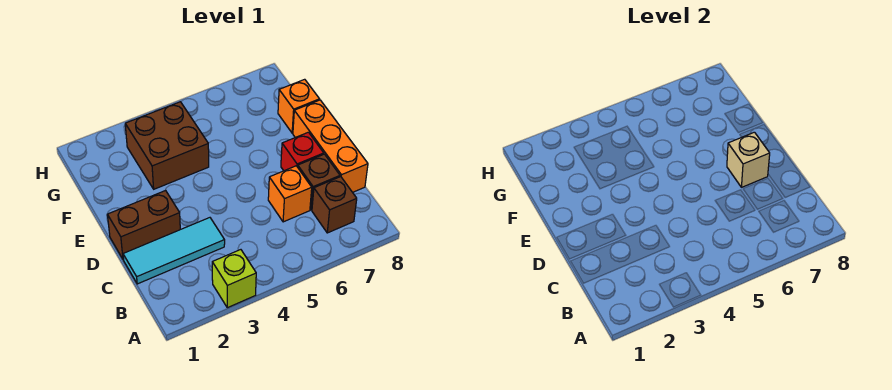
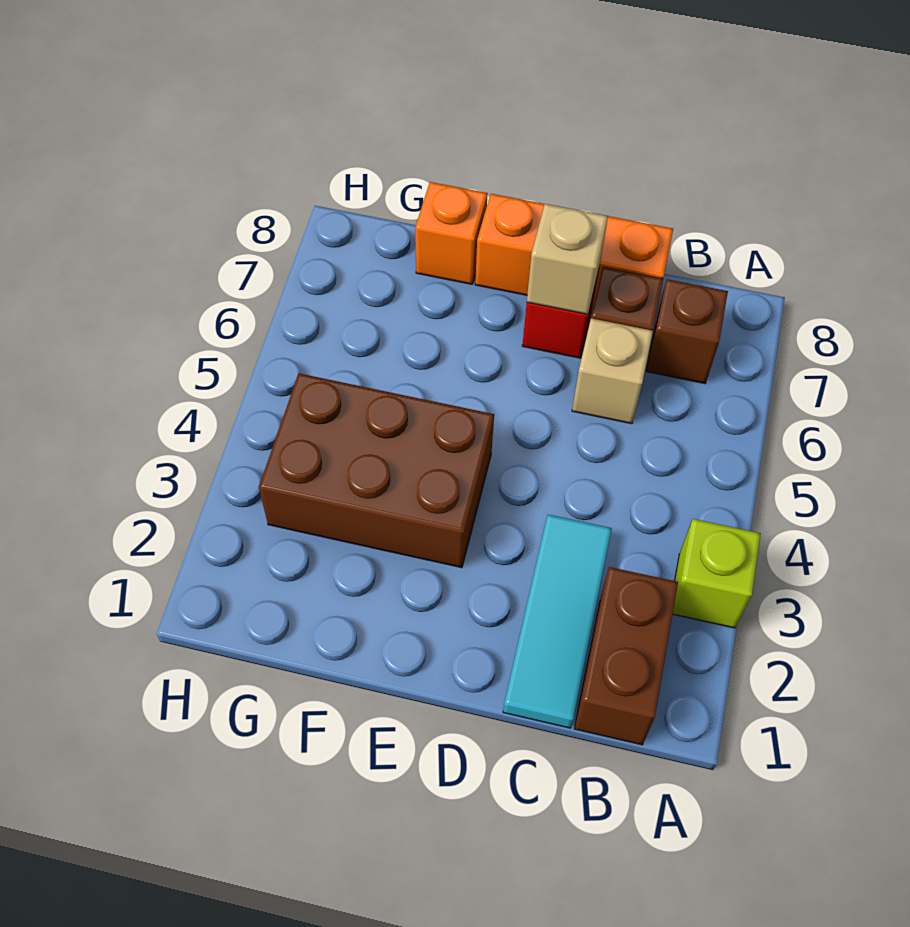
orange 1x1 brick [268,166,312,222] -> tan 1x1 brick [572,318,653,424]
brown 1x2 brick [107,190,180,260] -> brown 1x2 brick moved to [574,567,678,745]
brown 2x2 brick [125,102,209,189] -> brown 2x3 brick [259,373,494,568]

